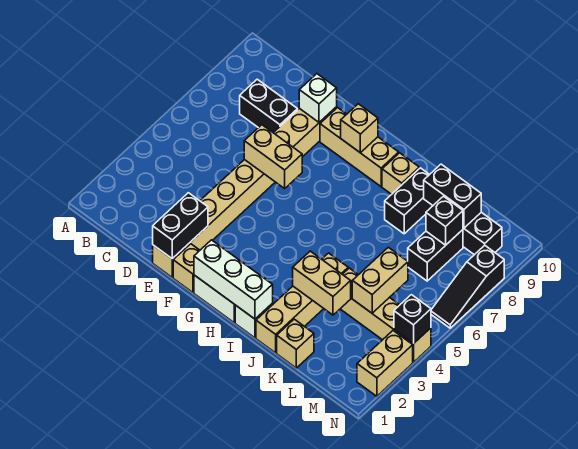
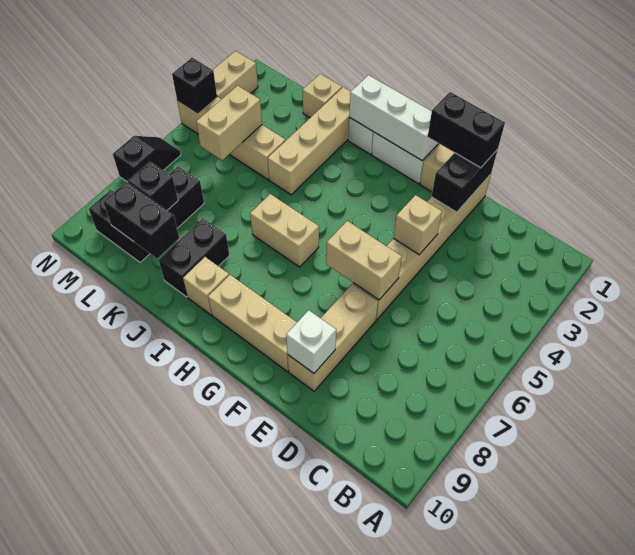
black 1x2 brick [240,79,298,133] -> black 1x2 brick moved to [428,92,505,168]
tan 1x1 brick [341,104,378,153] -> tan 1x1 brick moved to [394,195,442,254]
tan 1x2 brick [293,251,351,315] -> tan 1x2 brick moved to [250,194,319,267]
black 1x3 slope [431,245,504,328] -> black 1x2 slope [113,136,181,182]

